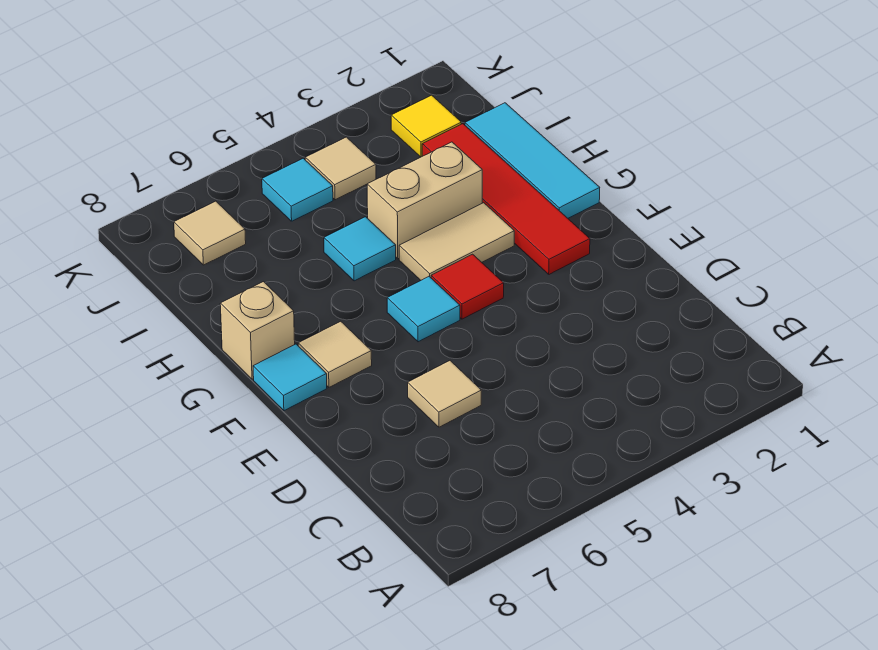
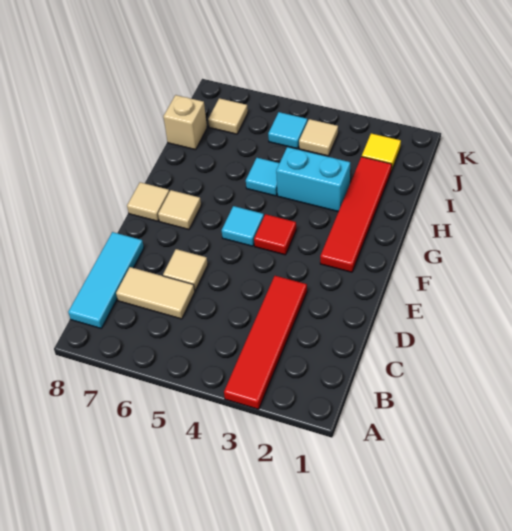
none -> red 1x4 tile [224,276,307,409]
cyan 1x1 tile [253,344,327,411] -> tan 1x1 tile [127,182,169,221]
cyan 1x3 tile [465,103,600,218] -> cyan 1x3 tile moved to [68,232,144,328]
tan 1x2 tile [399,203,514,280] -> tan 1x2 tile moved to [116,267,195,319]
tan 1x1 brick [220,282,295,379] -> tan 1x1 brick moved to [163,95,207,150]
tan 1x2 brick [367,142,482,259] -> cyan 1x2 brick [276,147,350,212]

